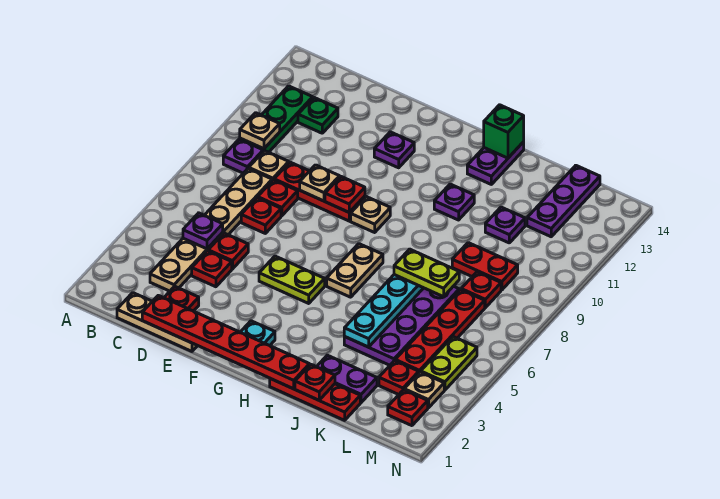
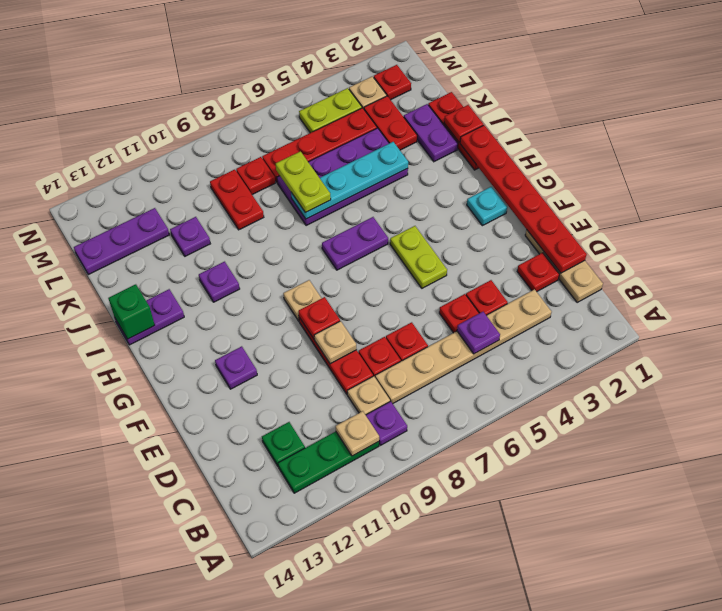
tan 1x2 plate [327,244,383,297] -> purple 1x2 plate [322,217,388,270]
red 1x1 plate [379,360,419,395] -> red 1x2 plate [364,96,417,150]

